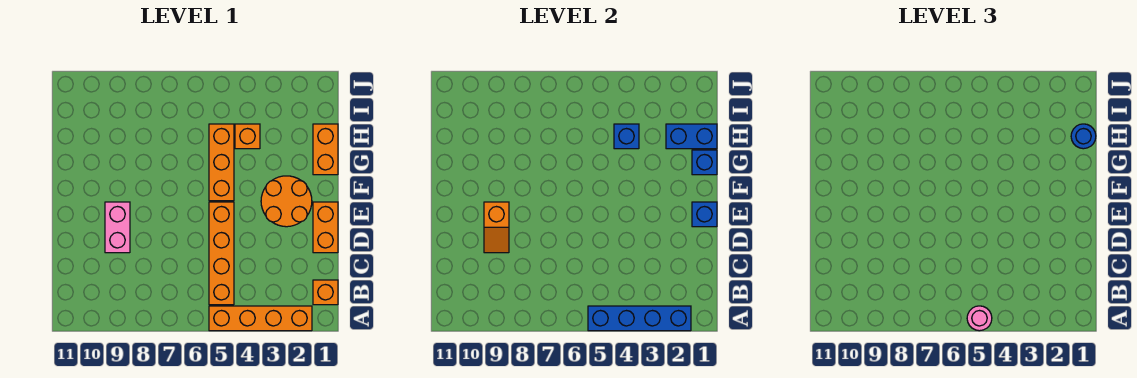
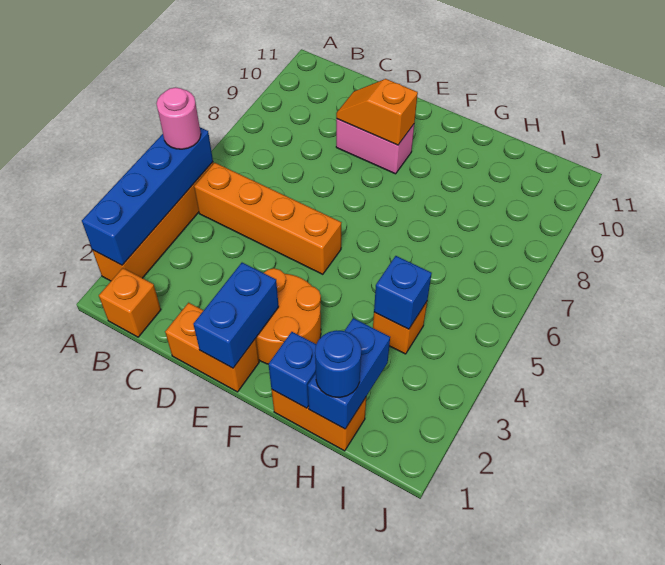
blue 1x1 brick [692,202,717,227] -> blue 1x2 brick [193,263,279,368]
orange 1x3 brick [209,124,234,201] -> none

